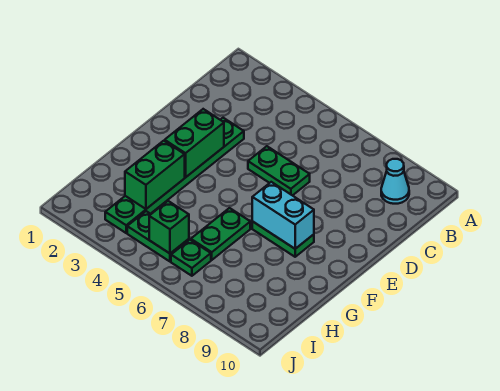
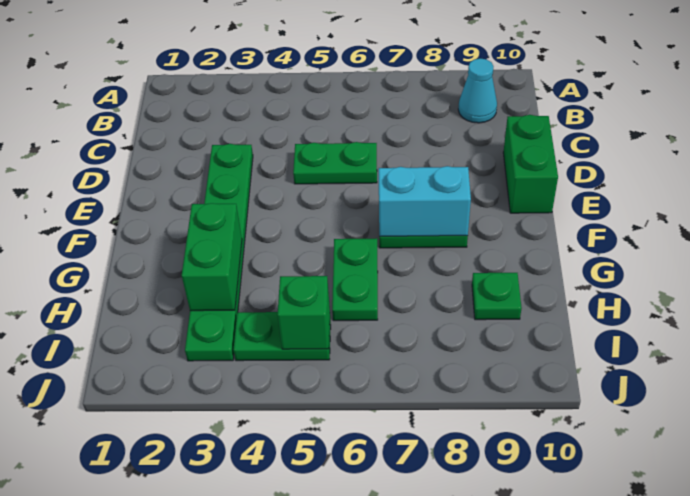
green 1x2 brick [165,109,224,178] -> green 1x2 brick moved to [503,115,558,213]
green 1x1 plate [171,240,211,276] -> green 1x1 plate moved to [472,273,522,320]

